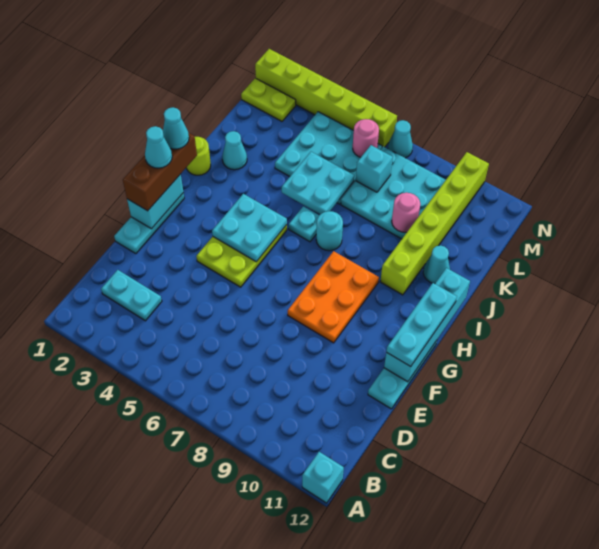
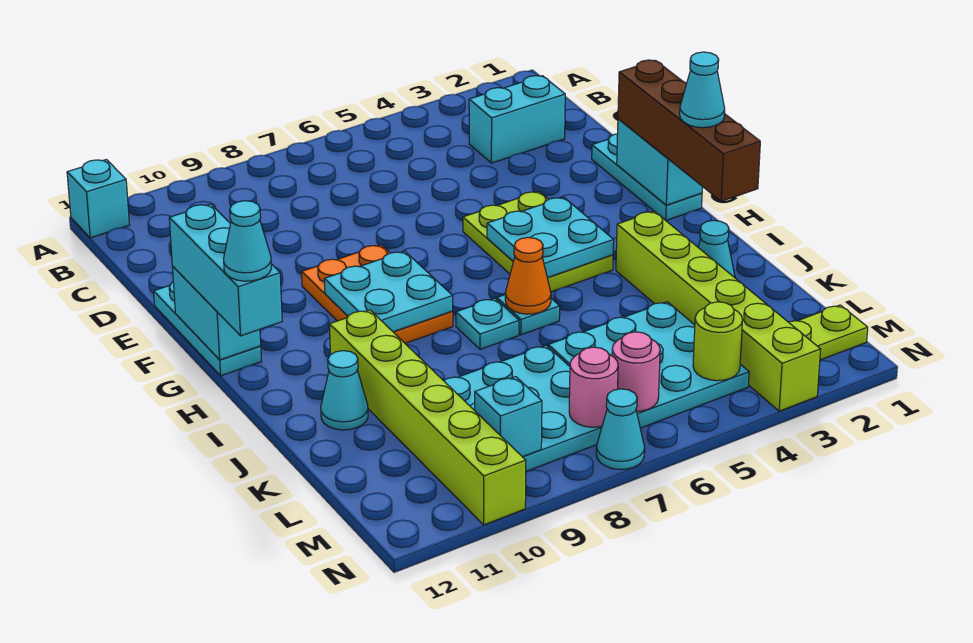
cyan 1x2 plate [101,270,162,321] -> cyan 1x2 brick [469,76,565,163]
brown 1x3 brick [123,132,197,211] -> brown 1x4 brick [618,60,760,201]
cyan 1x4 brick [384,268,470,382] -> cyan 1x2 brick [172,266,261,360]
cyan 1x3 plate [386,283,457,366] -> cyan 1x3 brick [169,204,282,336]
cyan 1x1 cone [145,126,172,168] -> cyan 1x1 cone moved to [224,201,271,281]
lime 1x1 round brick [186,137,211,175] -> lime 1x1 round brick moved to [693,302,743,381]
none -> orange 1x1 cone [505,237,551,314]
cyan 1x1 round brick [316,211,343,251] -> cyan 1x1 plate [456,298,519,349]
cyan 2x2 plate [282,152,354,214] -> cyan 2x2 plate moved to [324,251,453,332]
pink 1x1 round brick [392,193,420,232] -> pink 1x1 round brick moved to [569,347,618,427]
cyan 1x1 brick [356,145,393,192] -> cyan 1x1 brick moved to [475,377,542,457]
lime 1x6 brick [255,49,397,147] -> lime 1x6 brick turned to [616,211,821,411]

